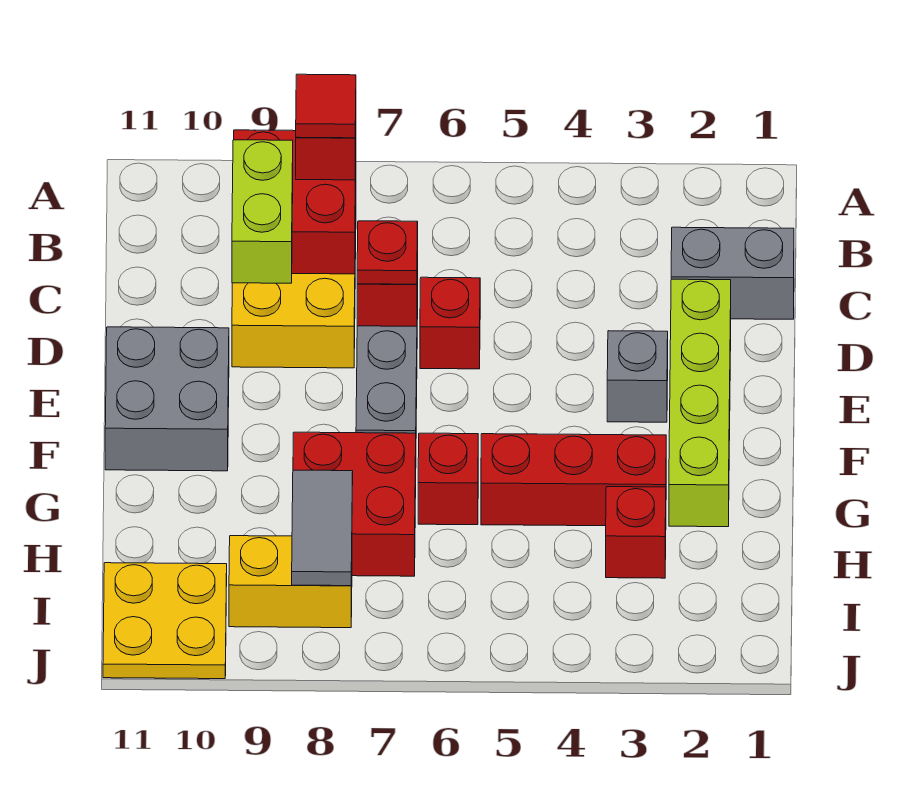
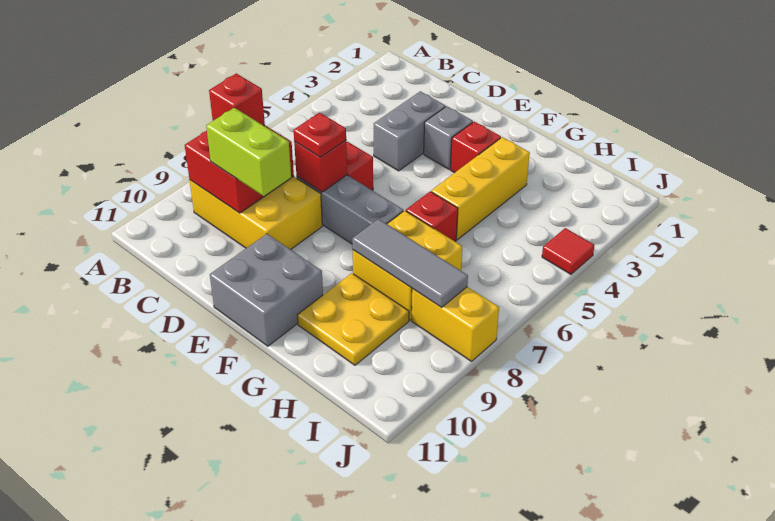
red 1x1 tile [296,74,356,138] -> red 1x1 tile moved to [542,228,594,274]
grey 1x2 brick [671,227,794,319] -> grey 1x2 brick moved to [374,91,446,171]
lime 1x4 brick [669,279,731,527] -> none
red 1x3 brick [481,434,666,526] -> yellow 1x3 brick [431,137,530,240]
red 2x2 brick [293,432,416,576] -> yellow 2x2 brick [353,211,462,320]
red 1x1 brick [606,487,666,578] -> red 1x1 brick moved to [451,122,501,173]
grey 1x2 tile [292,470,353,586] -> grey 1x3 tile [352,219,468,307]
yellow 1x2 brick [229,536,352,628] -> yellow 1x2 brick turned to [412,287,499,361]
yellow 2x2 plate [103,563,227,679] -> yellow 2x2 plate moved to [297,273,409,365]

